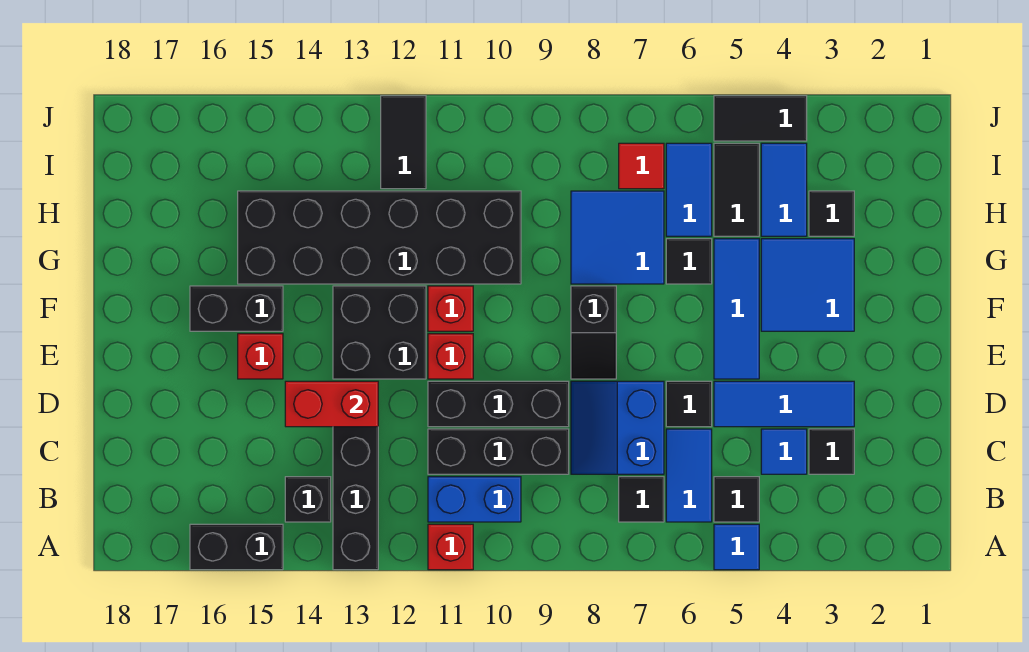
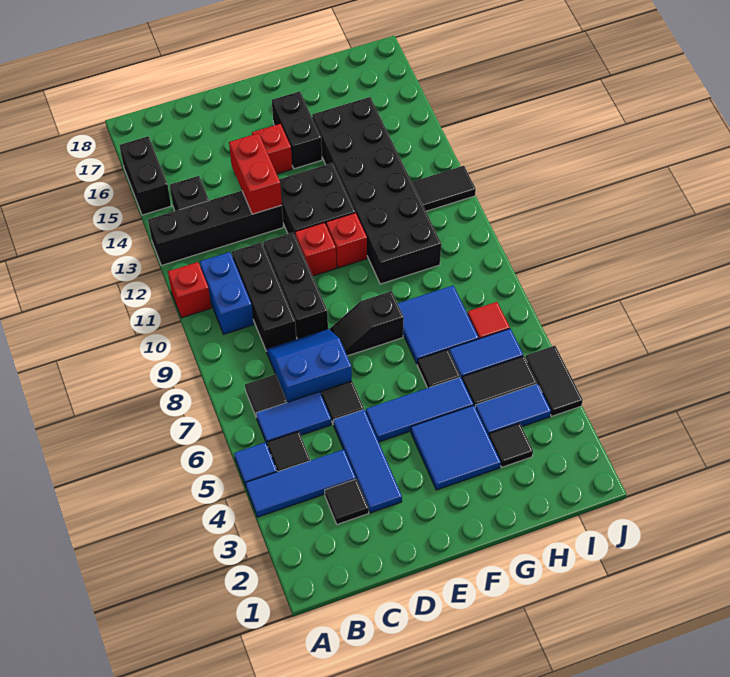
blue 1x1 tile [761,429,807,474] -> blue 1x3 tile [246,449,356,517]

